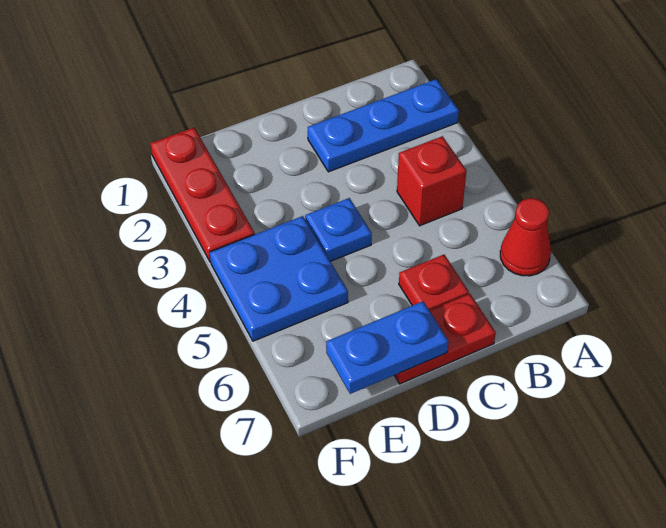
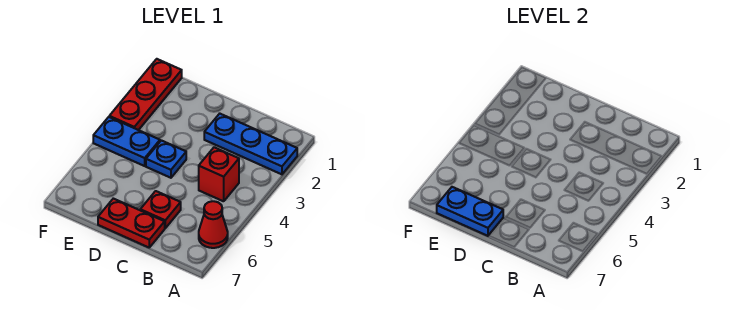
blue 2x2 plate [210,216,348,341] -> blue 1x2 plate [93,117,160,166]

